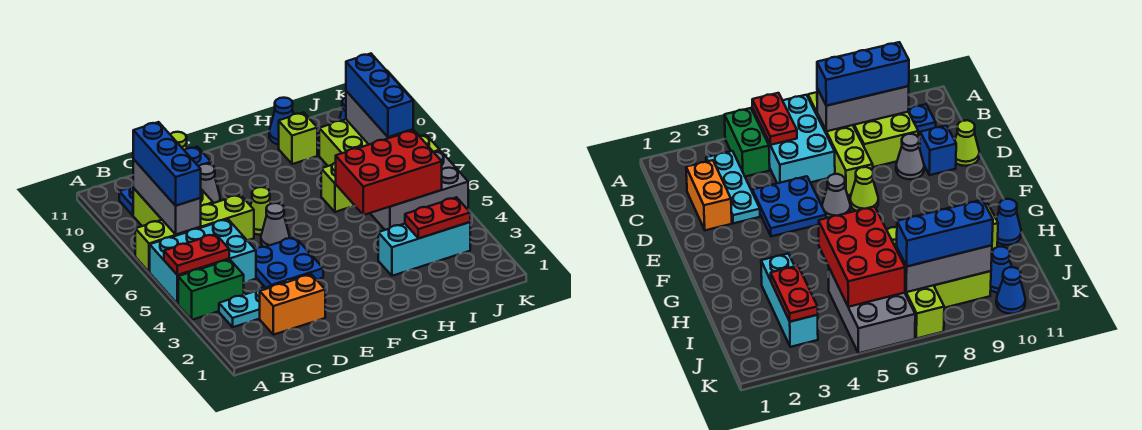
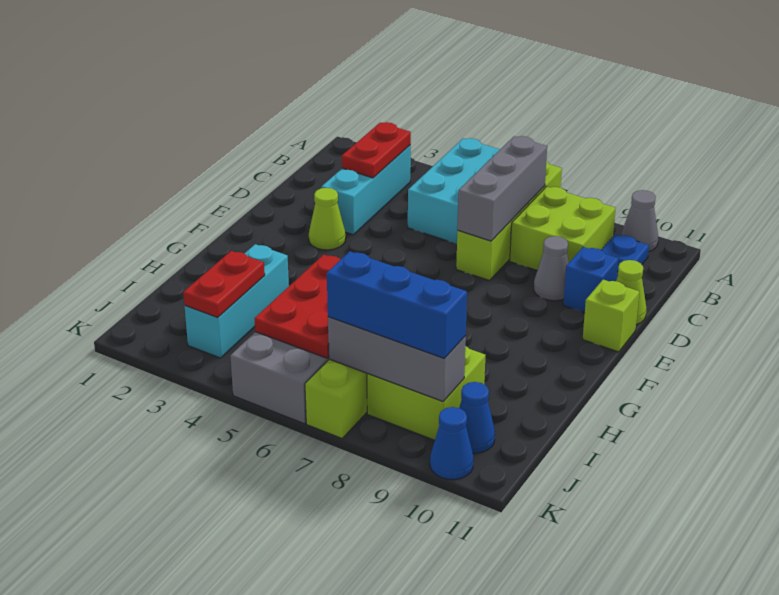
green 1x2 brick [178,260,244,320] -> none
red 1x2 plate [164,234,229,275] -> red 1x2 plate moved to [342,122,411,178]
cyan 1x3 plate [219,278,298,327] -> cyan 1x3 brick [322,145,411,235]
grey 1x3 brick [133,159,201,234] -> grey 1x3 brick turned to [457,136,547,241]
blue 1x3 brick [133,122,201,206] -> none
orange 1x2 brick [260,274,325,335] -> none
blue 2x2 plate [255,237,323,288] -> none
grey 1x1 cone [261,203,289,247] -> grey 1x1 cone moved to [621,190,658,251]
lime 1x1 cone [251,187,271,235] -> lime 1x1 cone moved to [309,188,346,250]
red 2x3 brick [336,130,442,215] -> red 2x3 plate [254,255,341,358]
lime 1x1 brick [279,112,317,164] -> lime 1x1 brick moved to [583,280,639,352]
blue 1x1 cone [269,98,293,145] -> none

